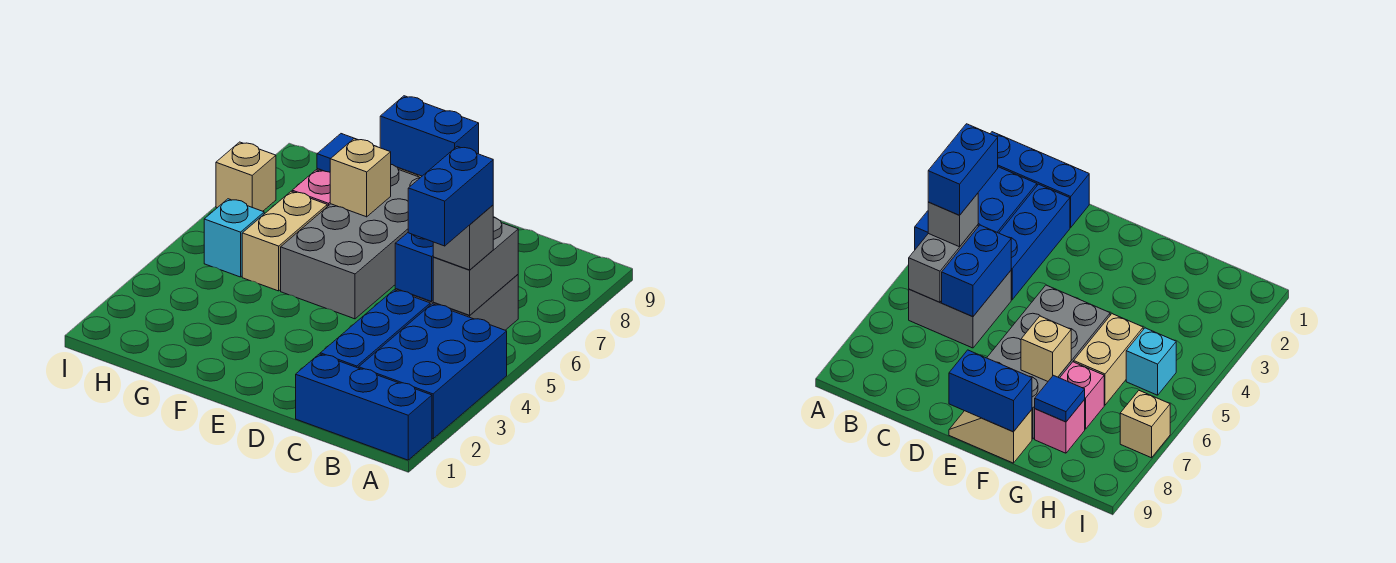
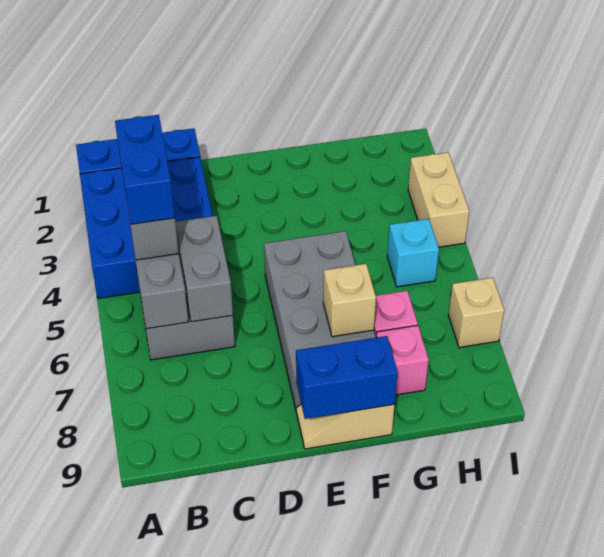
blue 1x2 brick [395,233,433,301] -> grey 1x2 brick [175,216,233,322]
tan 1x2 brick [242,191,327,291] -> tan 1x2 brick moved to [408,152,469,247]
blue 1x1 tile [317,134,354,172] -> none

